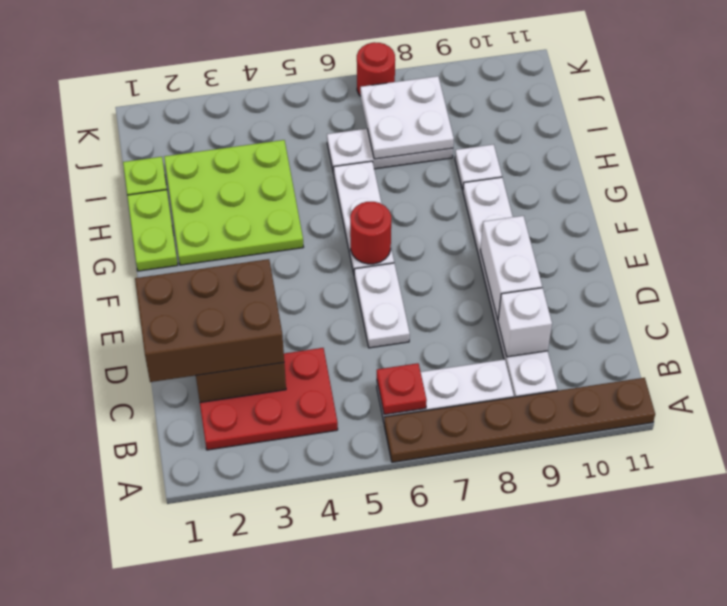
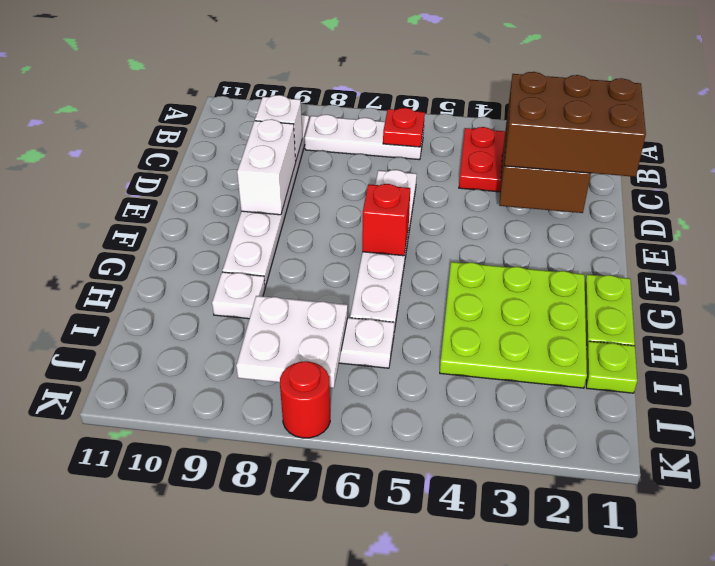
brown 1x6 plate [384,378,655,462] -> none
red 1x1 round brick [350,202,391,264] -> red 1x1 brick [362,184,410,256]

